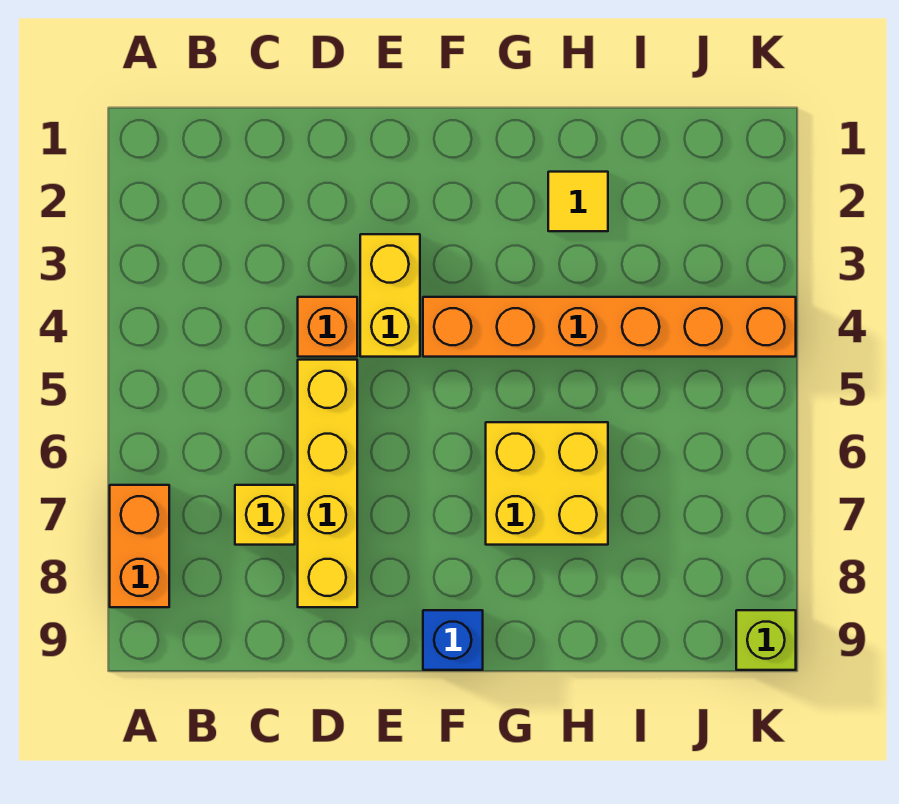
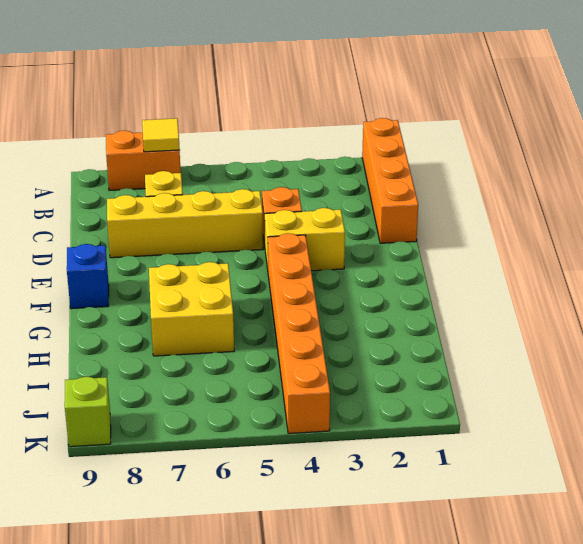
none -> orange 1x4 brick [362,118,418,243]
yellow 1x1 tile [548,172,608,231] -> yellow 1x1 tile moved to [142,118,180,152]

